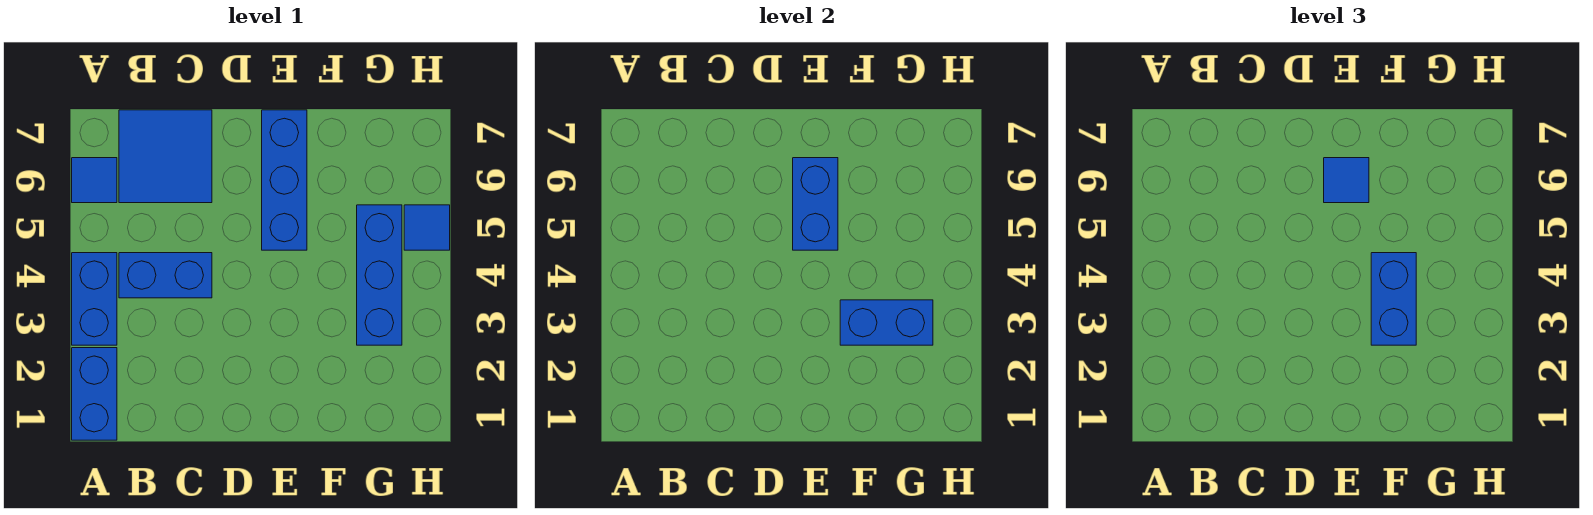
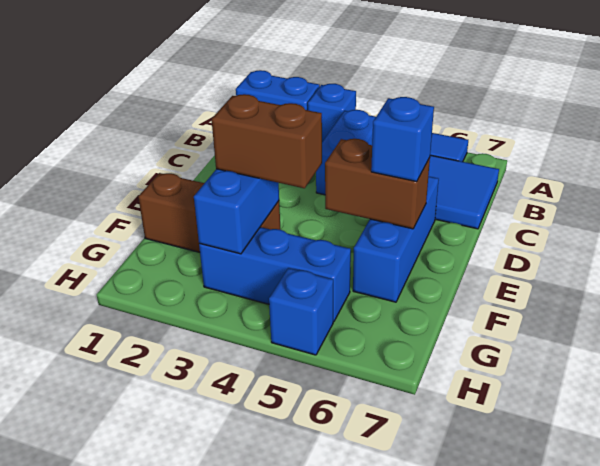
blue 1x2 brick [72,253,117,345] -> blue 1x1 brick [308,84,356,142]
blue 1x3 brick [262,110,307,250] -> blue 1x3 brick turned to [353,176,439,302]
blue 1x2 brick [793,158,838,250] -> brown 1x2 brick [325,139,430,229]
blue 1x1 tile [1324,158,1369,203] -> blue 1x1 brick [371,97,434,182]
none -> brown 1x3 brick [138,173,280,252]
blue 1x2 brick [1371,253,1416,345] -> brown 1x2 brick [212,94,322,188]
blue 1x1 tile [404,205,450,250] -> blue 1x1 brick [269,268,333,355]

